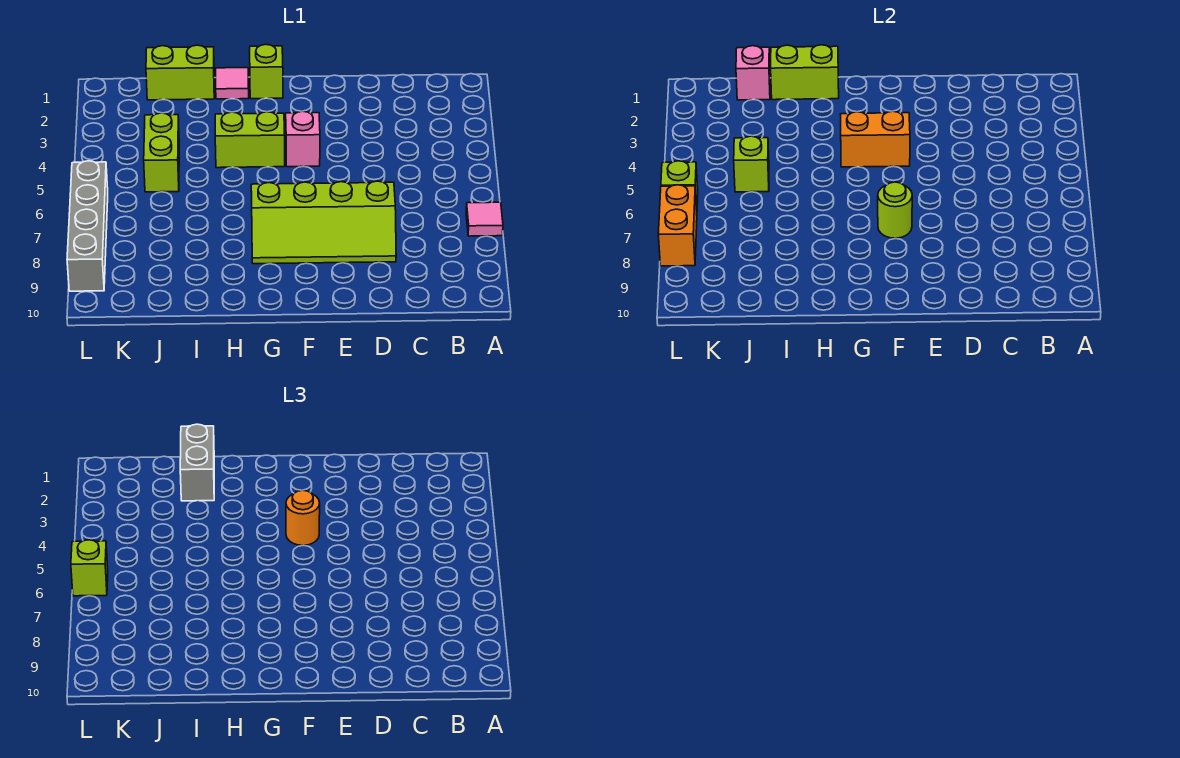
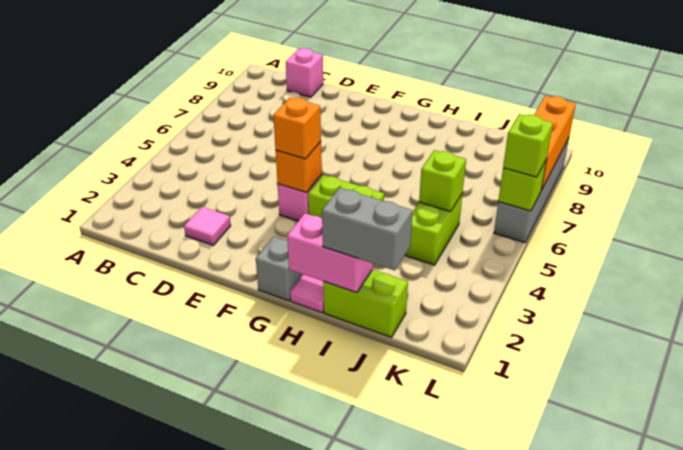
pink 1x1 tile [466,202,503,236] -> pink 1x1 tile moved to [184,207,231,245]
lime 2x4 slope [251,181,396,264] -> none
orange 1x2 brick [840,111,910,167] -> orange 1x1 brick [275,141,322,193]
orange 1x1 round brick [286,490,320,545] -> orange 1x1 brick [273,97,321,159]
lime 1x1 round brick [878,182,912,238] -> none
lime 1x1 brick [250,45,283,99] -> grey 1x1 brick [256,237,303,301]
lime 1x2 brick [771,45,839,100] -> pink 1x2 brick [287,213,373,293]
grey 1x2 brick [180,424,214,501] -> grey 1x2 brick turned to [322,188,413,270]
pink 1x1 brick [736,46,770,100] -> pink 1x1 brick moved to [286,48,323,97]
orange 1x2 brick [658,185,697,266] -> orange 1x3 brick [534,96,576,190]

